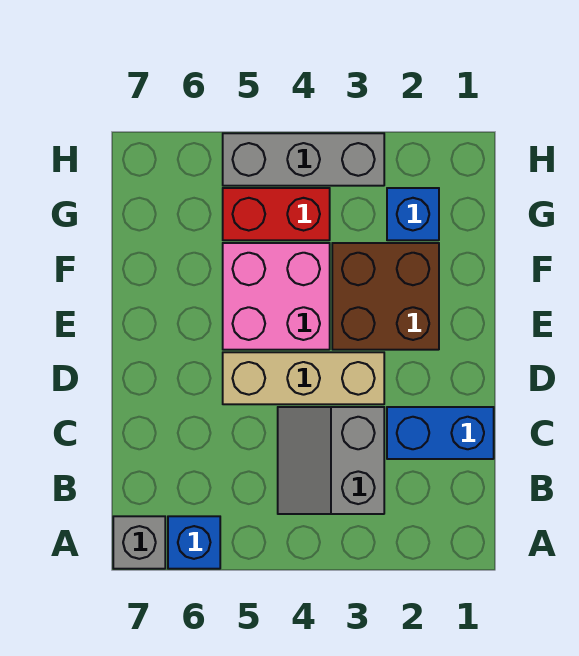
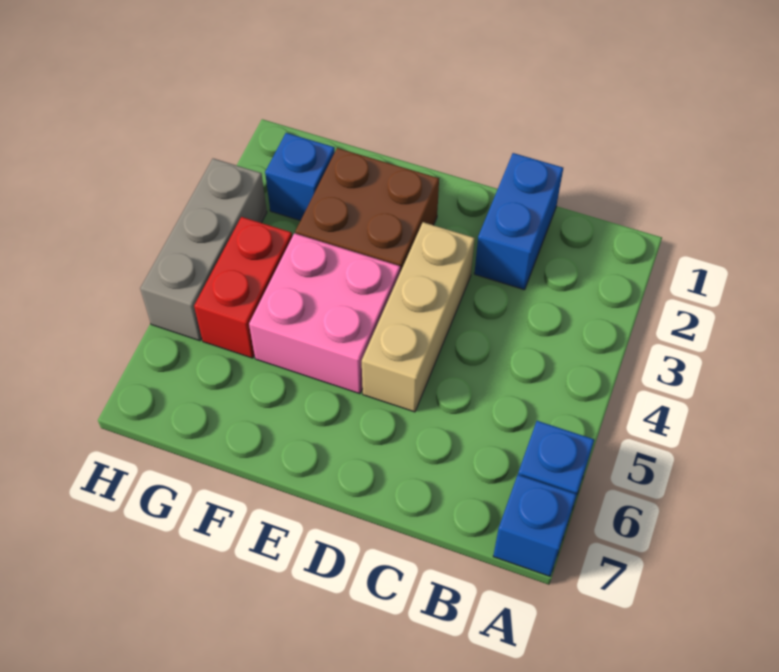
grey 1x1 brick [113,516,165,569] -> blue 1x1 brick [493,475,577,576]
grey 2x2 slope [278,407,384,514] -> none

